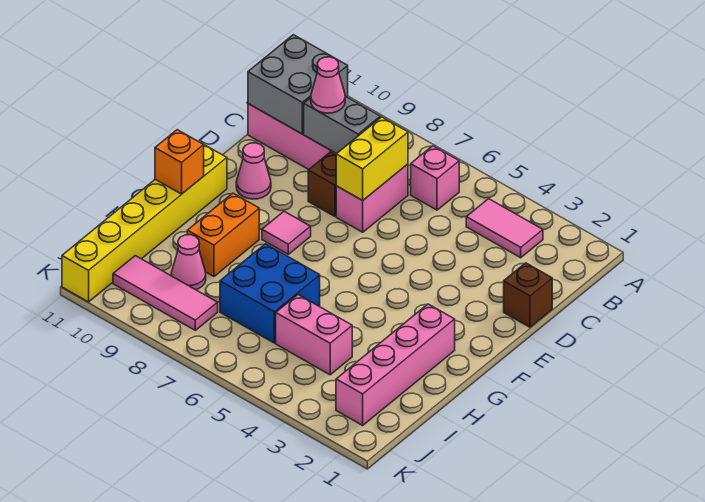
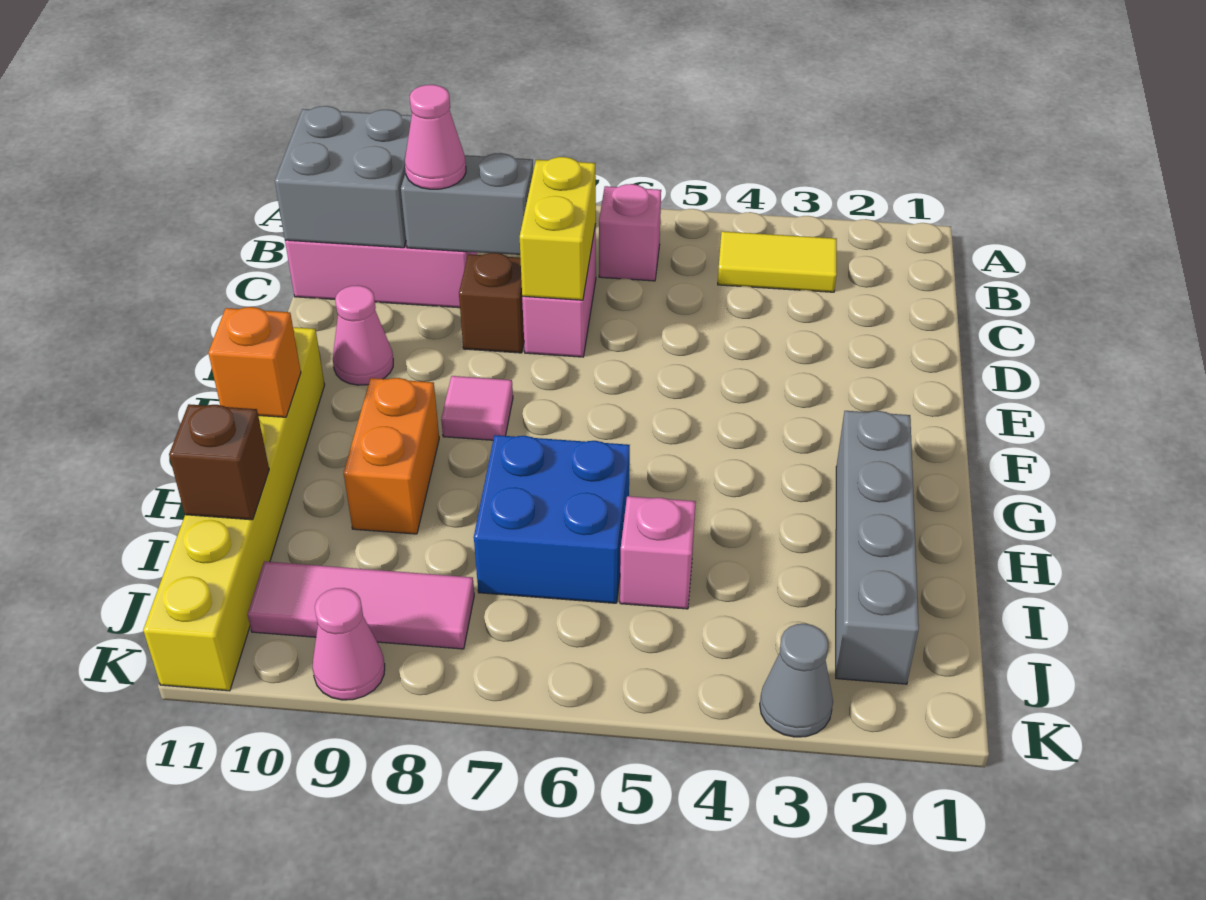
pink 1x2 tile [466,199,543,258] -> yellow 1x2 tile [718,231,837,292]
brown 1x1 brick [504,263,552,327] -> brown 1x1 brick moved to [169,404,269,520]
pink 1x4 brick [336,304,455,425] -> grey 1x4 brick [836,411,919,684]
pink 1x2 brick [276,295,352,375] -> pink 1x1 brick [620,496,696,609]
pink 1x1 cone [171,235,206,290] -> pink 1x1 cone moved to [312,588,385,700]
none -> grey 1x1 cone [760,624,833,737]

